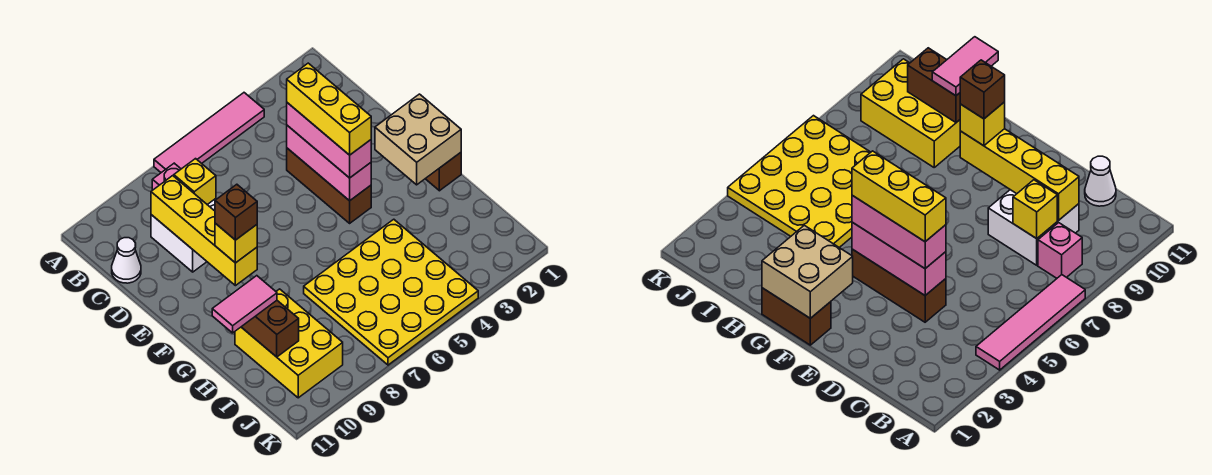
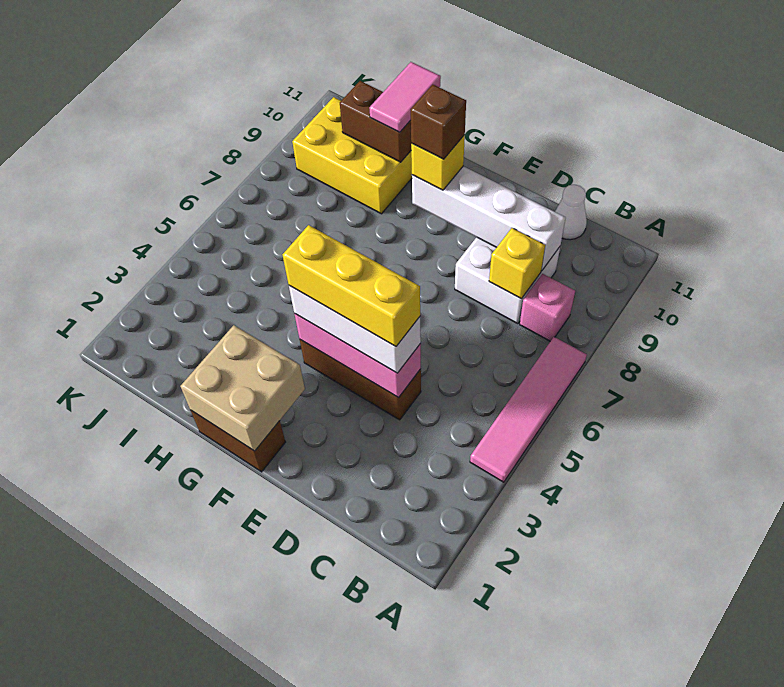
yellow 1x4 brick [151,176,257,286] -> white 1x4 brick [412,166,566,271]
pink 1x3 brick [287,103,371,178] -> white 1x3 brick [289,286,421,373]
yellow 4x4 plate [304,219,478,365] -> none

